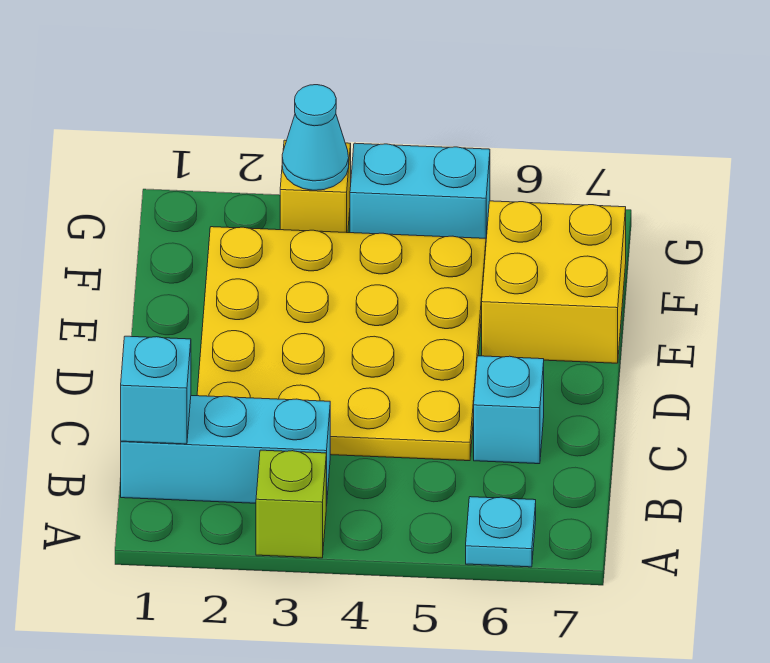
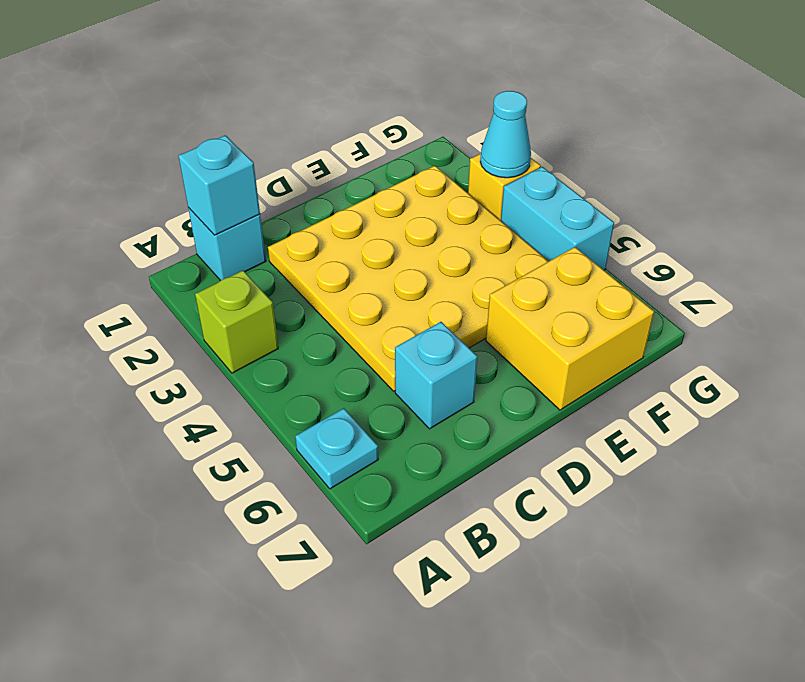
cyan 1x3 brick [121,396,330,506] -> cyan 1x1 brick [188,208,266,281]

